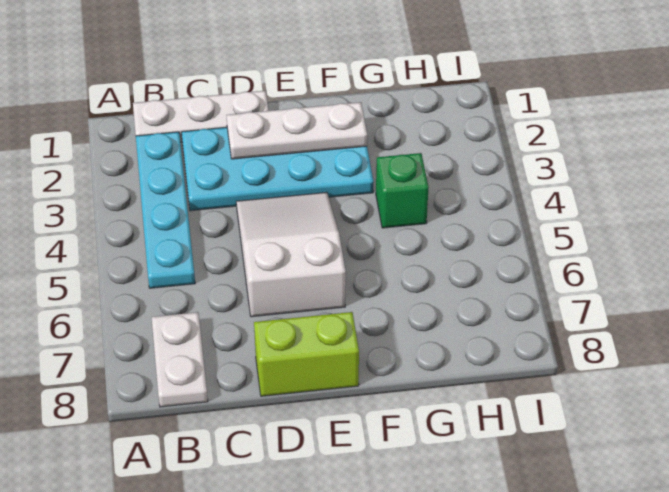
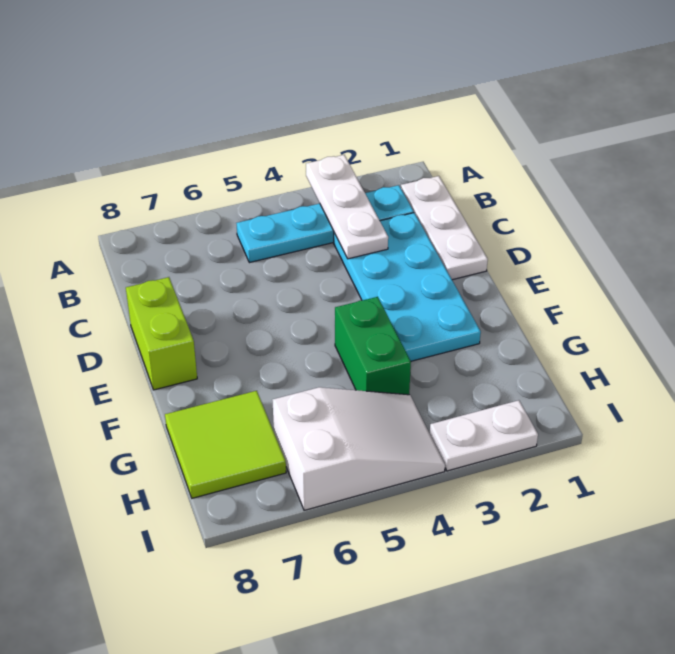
white 1x2 plate [152,312,208,407] -> white 1x2 plate moved to [430,400,538,471]
white 1x3 plate [227,102,367,159] -> white 1x3 plate moved to [306,155,388,259]
white 2x3 slope [236,192,346,317] -> white 2x3 slope moved to [272,387,445,510]
green 1x1 brick [376,153,429,228] -> green 1x2 brick [335,297,411,395]
none -> lime 2x2 tile [165,391,286,498]

